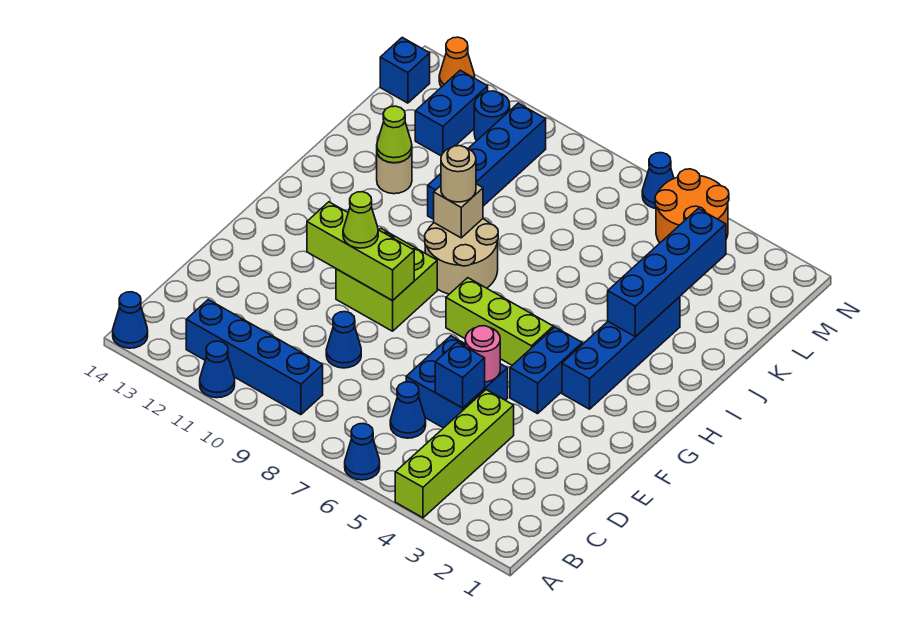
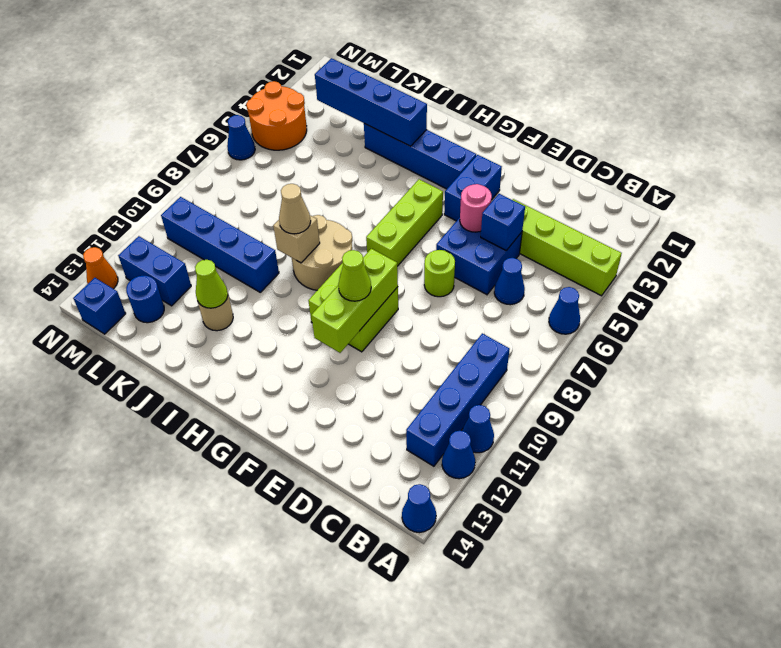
blue 1x1 cone [326,312,361,368] -> blue 1x1 cone moved to [442,431,475,479]
none -> lime 1x1 round brick [424,250,455,297]
blue 1x2 brick [510,327,582,414] -> blue 1x2 brick turned to [444,155,502,221]
tan 1x1 round brick [441,146,476,202] -> tan 1x1 cone [279,184,311,234]
blue 1x1 round brick [474,91,510,141] -> blue 1x1 round brick moved to [126,276,164,323]

